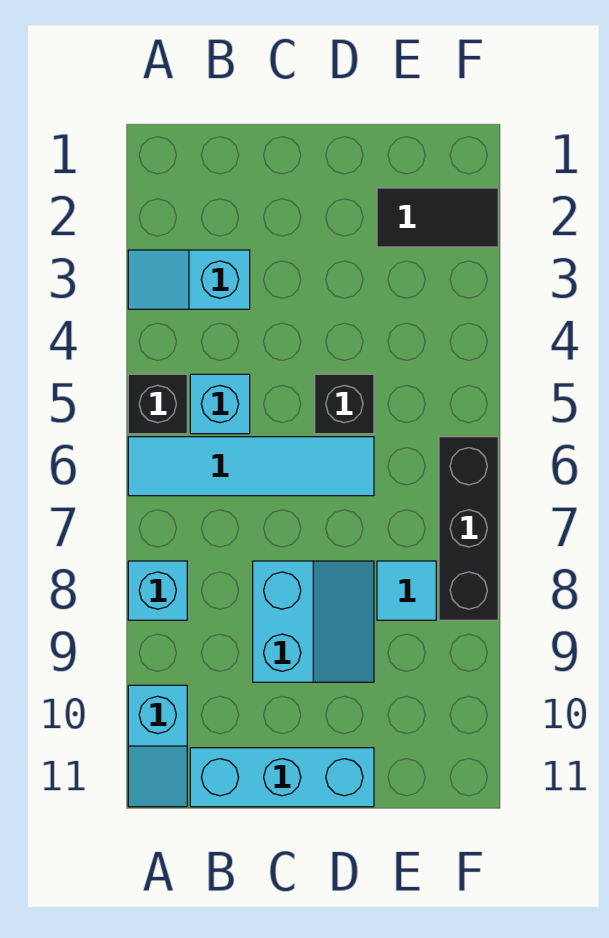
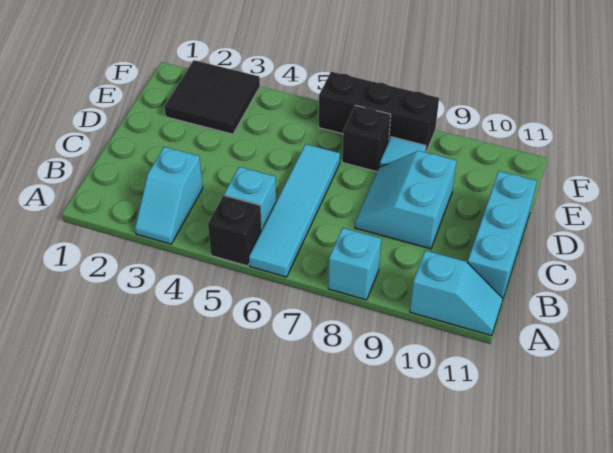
cyan 2x2 slope [253,561,374,682] -> cyan 2x2 slope turned to [355,151,457,249]
black 1x1 brick [315,374,374,434] -> black 1x1 brick moved to [342,105,391,172]
black 1x2 tile [377,188,498,247] -> black 2x2 tile [165,60,260,134]

